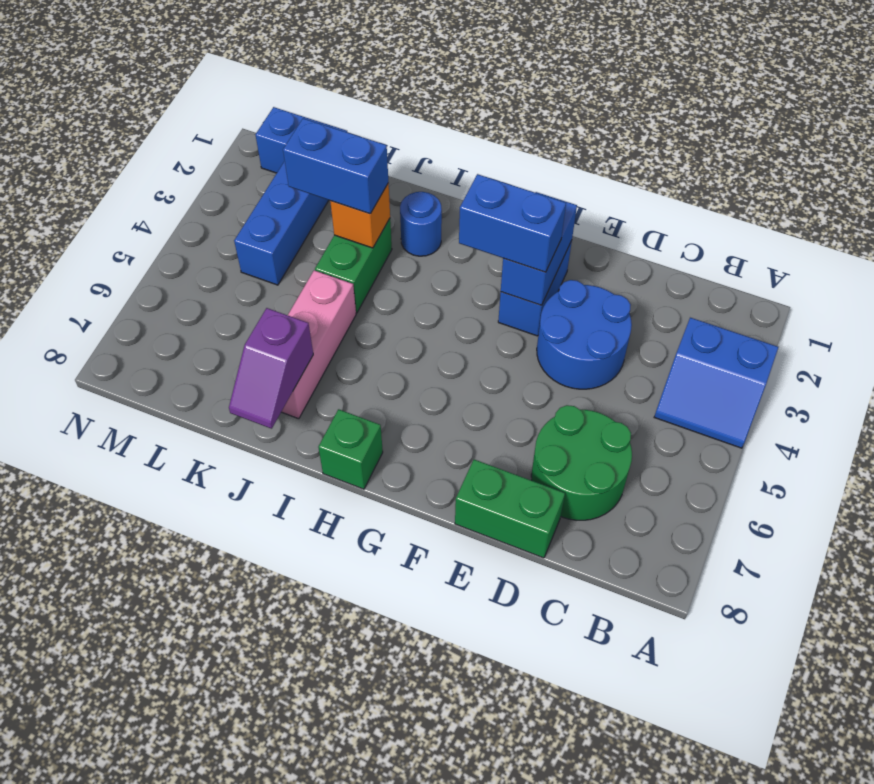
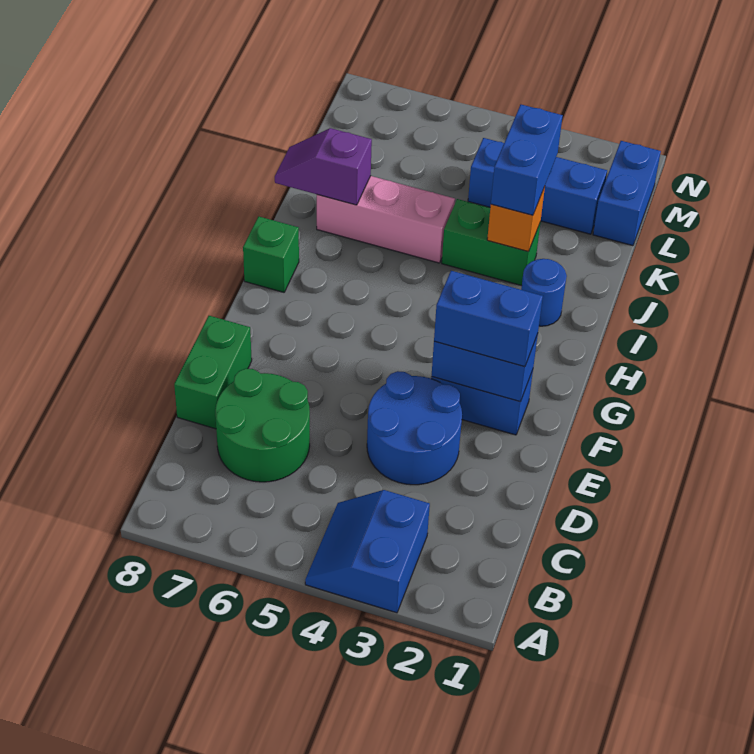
blue 1x2 brick [459,174,566,272] -> blue 1x2 brick turned to [434,271,543,367]

